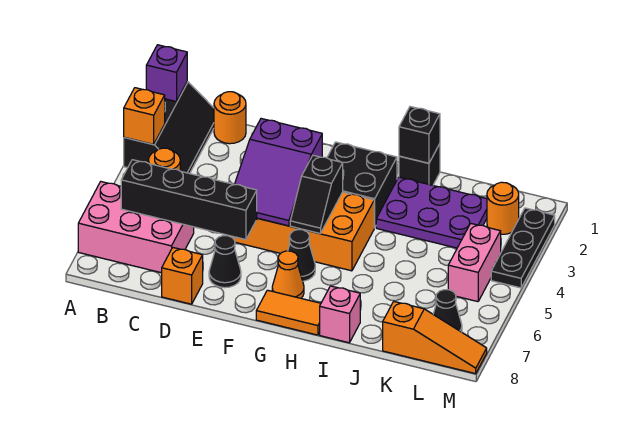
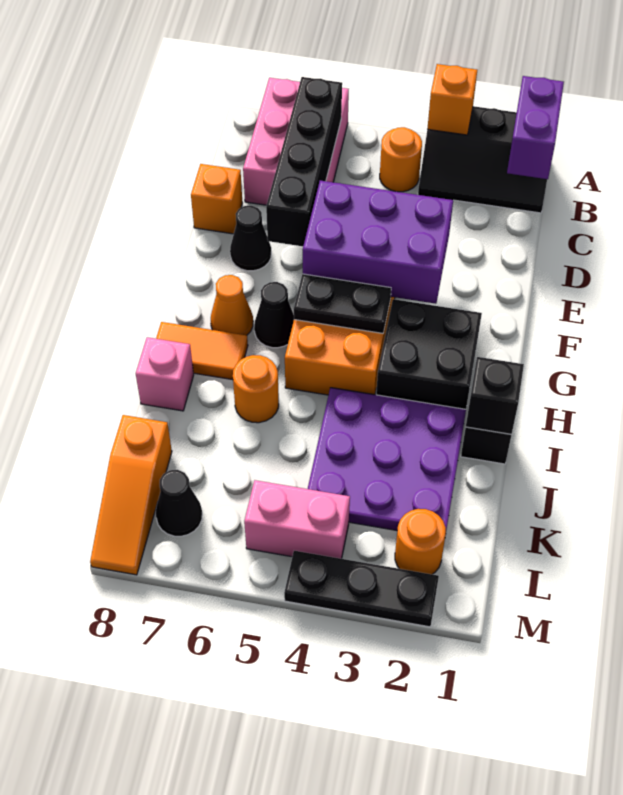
purple 1x1 brick [146,45,187,101] -> purple 1x2 brick [507,76,564,179]
orange 1x1 round brick [214,92,246,144] -> orange 1x1 round brick moved to [233,355,279,423]
purple 2x3 slope [234,119,322,226] -> purple 2x3 brick [303,180,453,304]
black 1x2 slope [290,155,343,233] -> black 1x2 plate [294,274,391,333]
orange 1x2 tile [256,290,321,335] -> orange 1x2 tile turned to [156,322,248,380]
purple 2x3 plate [376,177,487,248] -> purple 3x3 plate [308,388,466,530]

